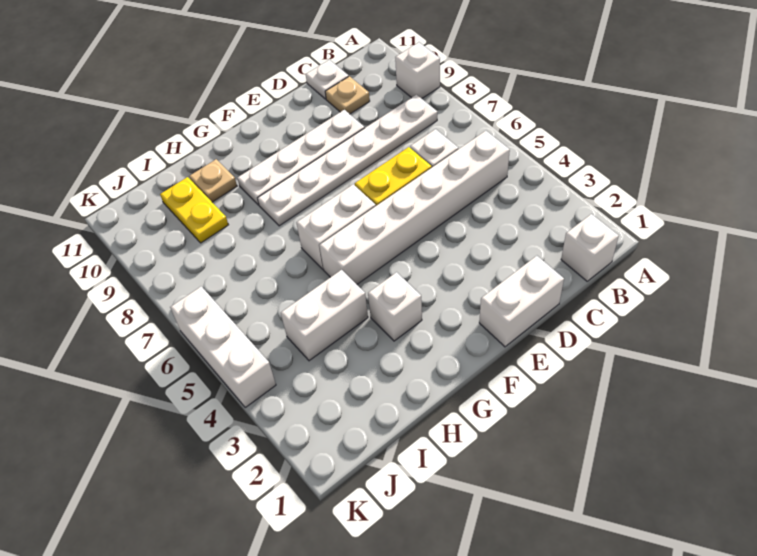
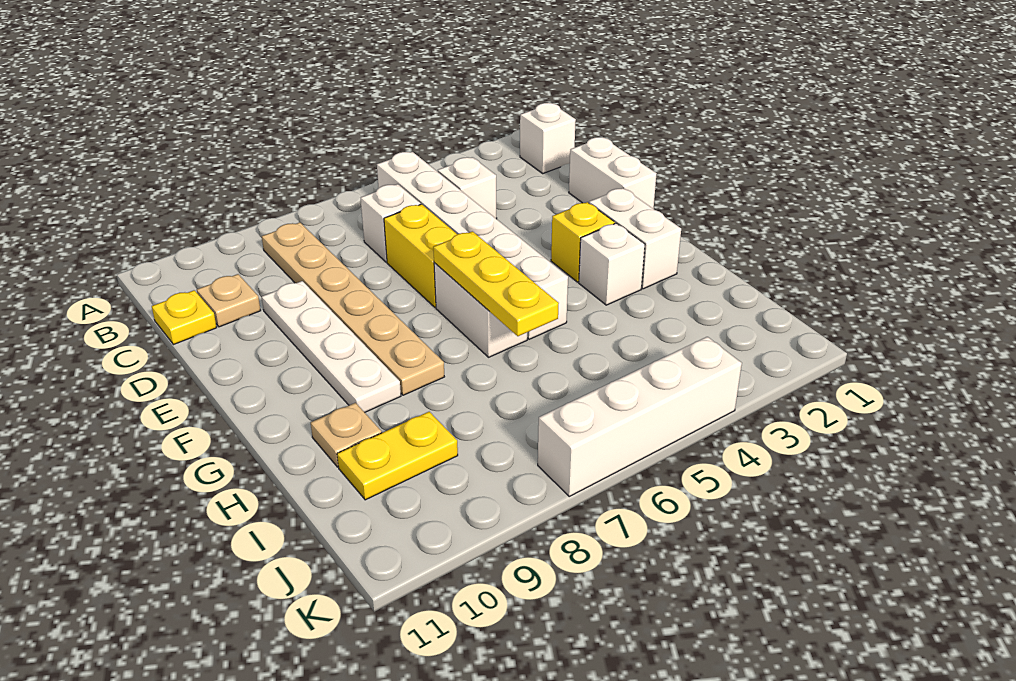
white 1x1 brick [395,42,440,99] -> white 1x1 brick moved to [438,157,497,219]
white 1x6 plate [258,94,437,226] -> tan 1x6 plate [262,222,444,395]
white 1x1 plate [306,60,349,99] -> yellow 1x1 plate [152,290,217,345]
none -> yellow 1x1 brick [551,202,615,282]
none -> yellow 1x3 plate [433,231,559,336]
white 1x2 brick [281,270,368,361] -> white 1x2 brick moved to [589,188,681,289]
white 1x3 brick [170,286,276,408] -> white 1x4 brick [538,337,742,496]

